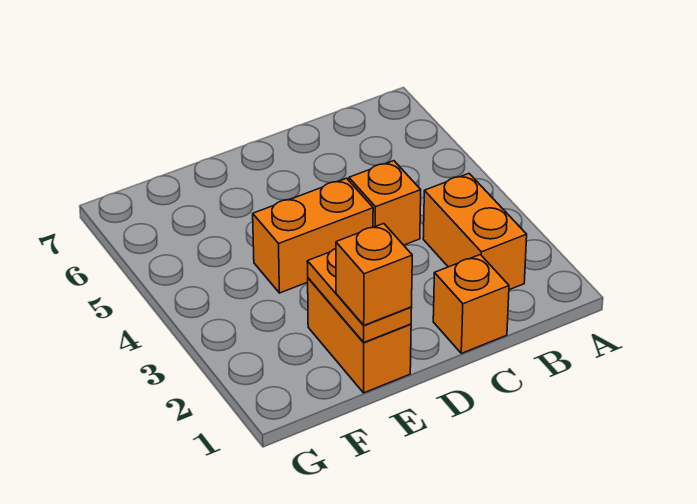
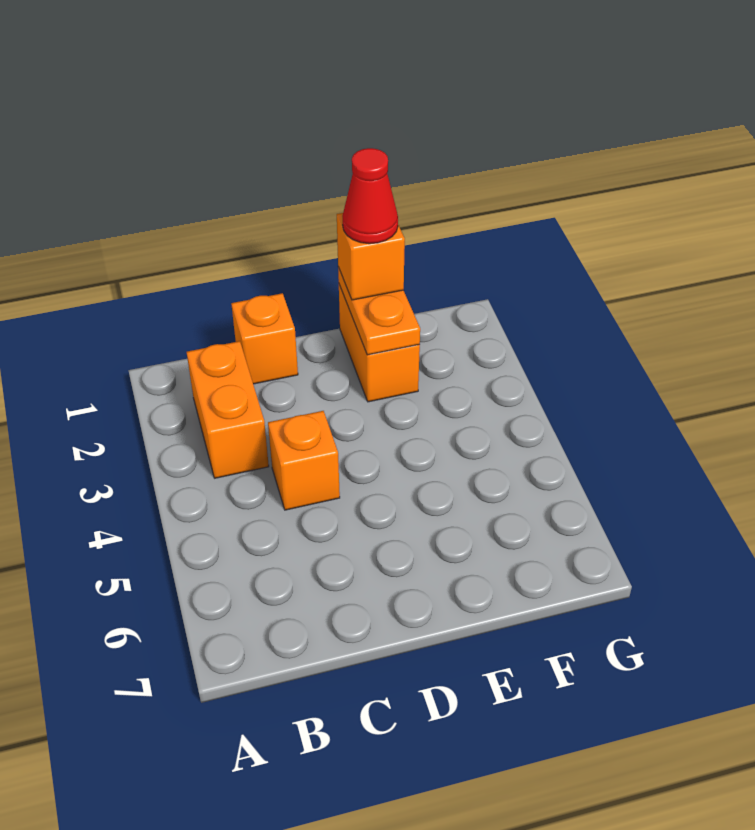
orange 1x2 brick [253,178,373,293] -> none
none -> red 1x1 cone [343,148,398,244]

